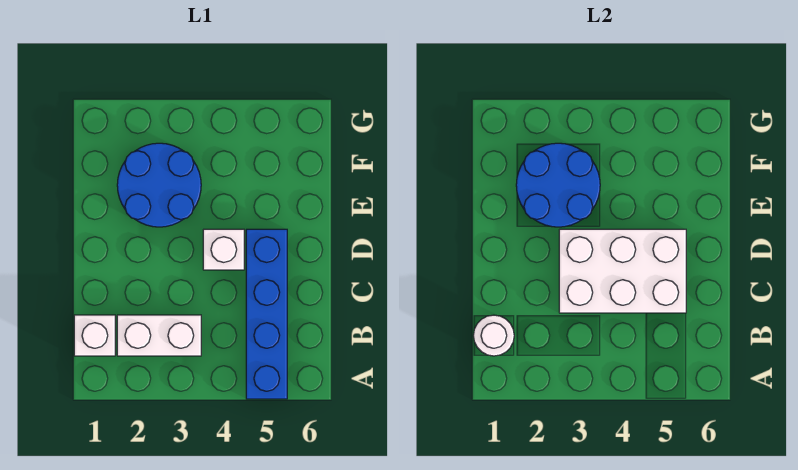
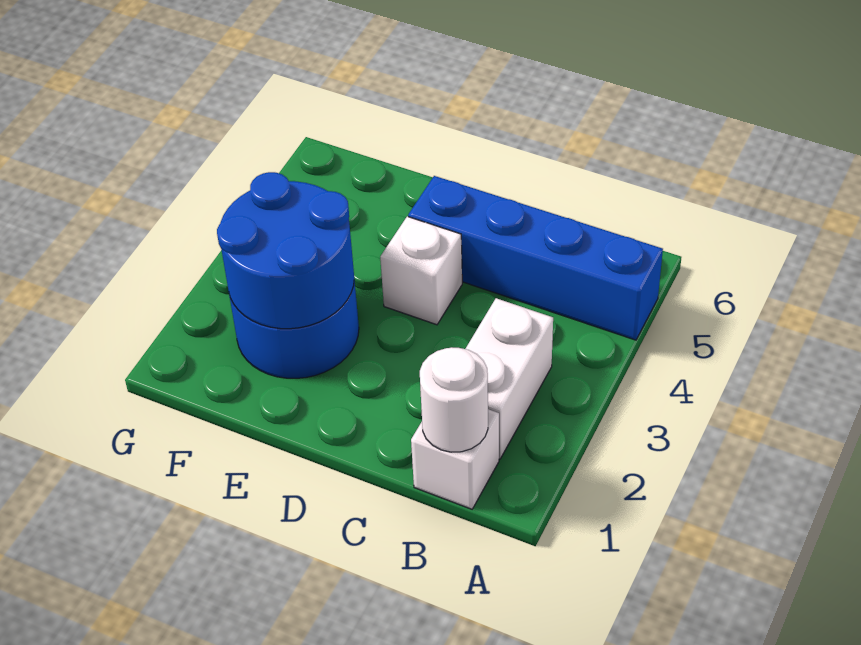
white 2x3 brick [559,229,686,313] -> none

